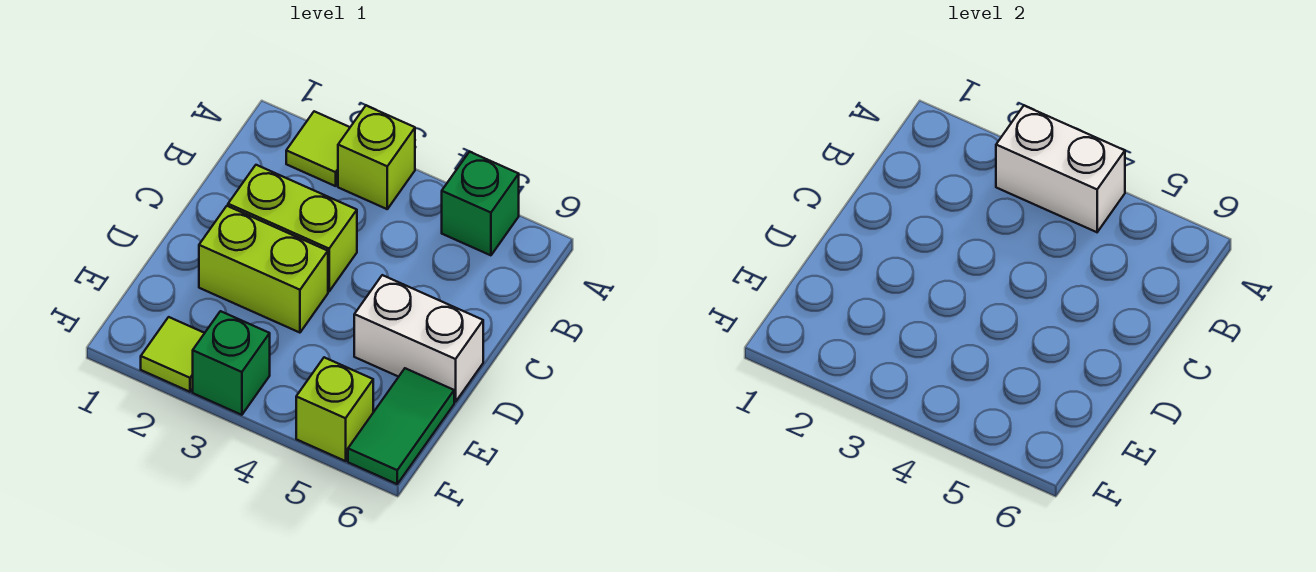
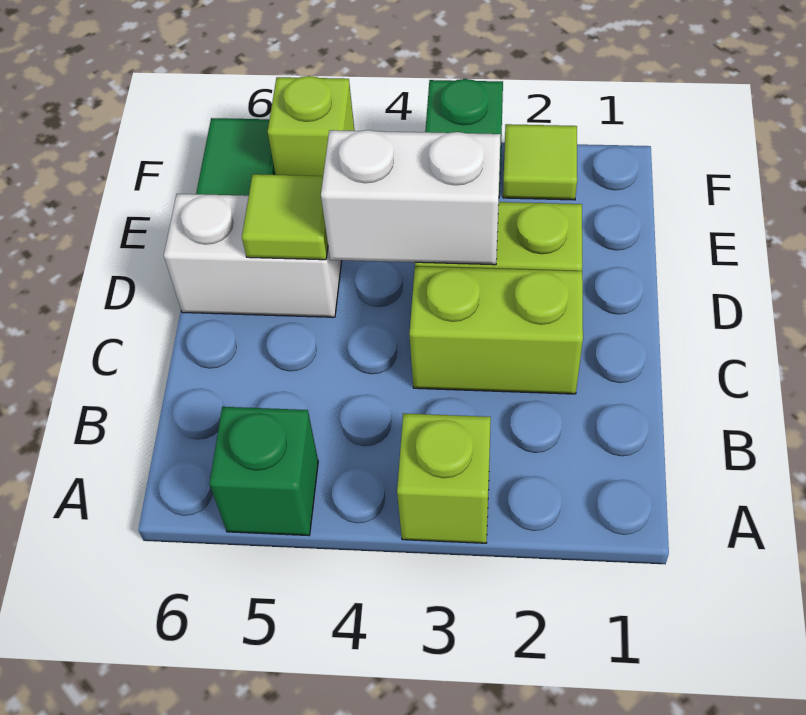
lime 1x1 tile [286,111,350,186] -> lime 1x1 tile moved to [242,174,328,260]
white 1x2 brick [996,106,1125,232] -> white 1x2 brick moved to [321,130,501,265]

